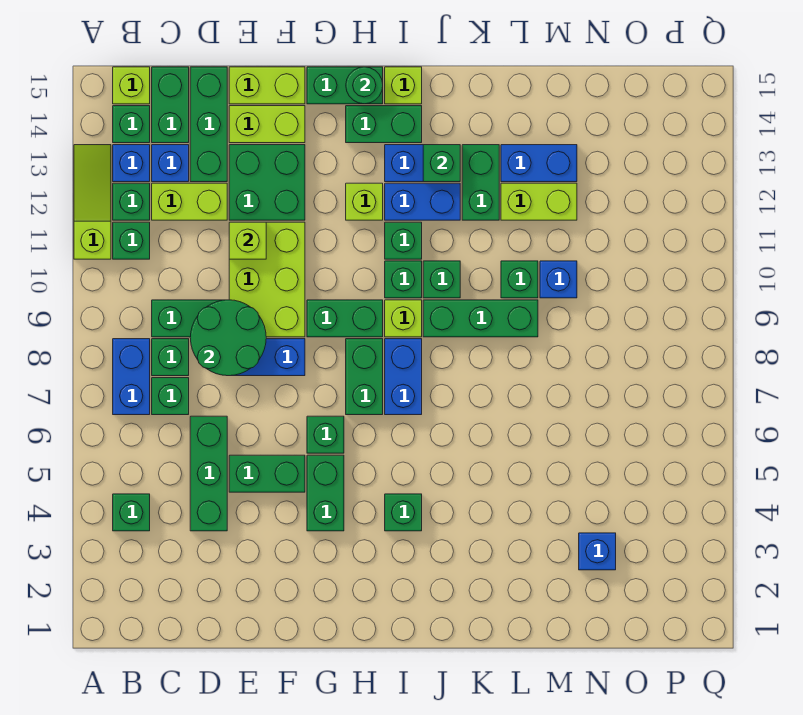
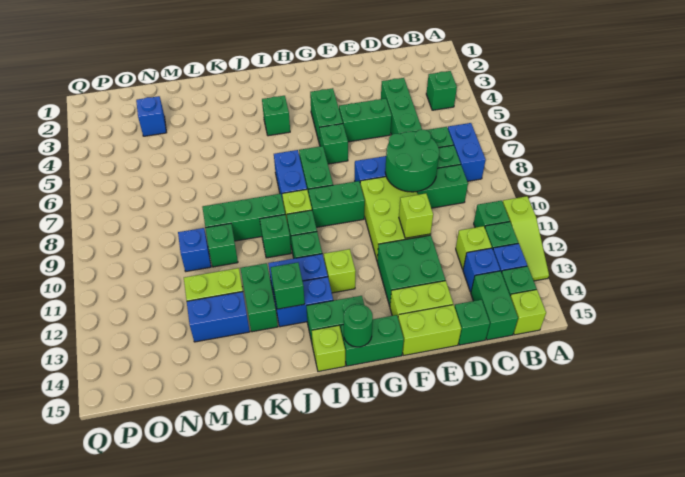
lime 1x2 brick [152,183,227,220] -> lime 1x1 brick [456,226,492,269]
green 1x3 brick [190,67,227,182] -> green 1x1 brick [455,300,490,345]

